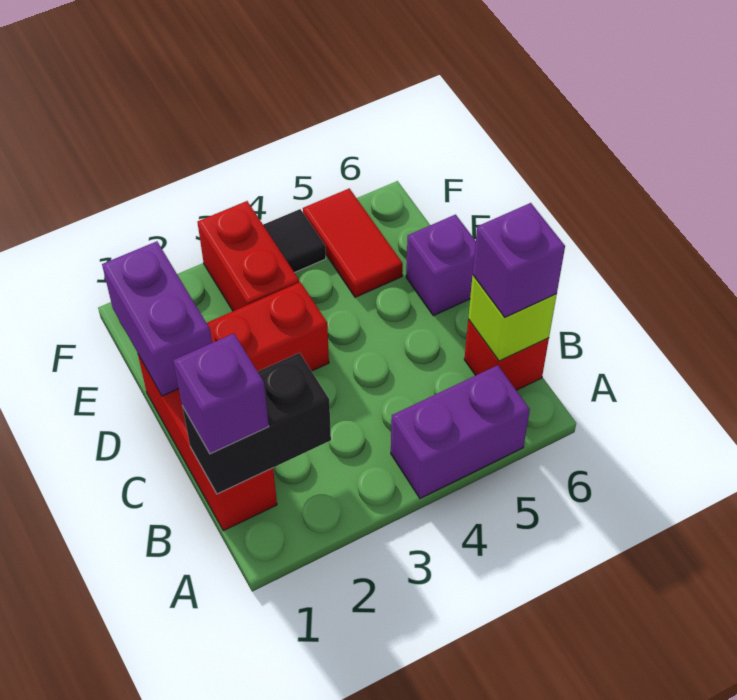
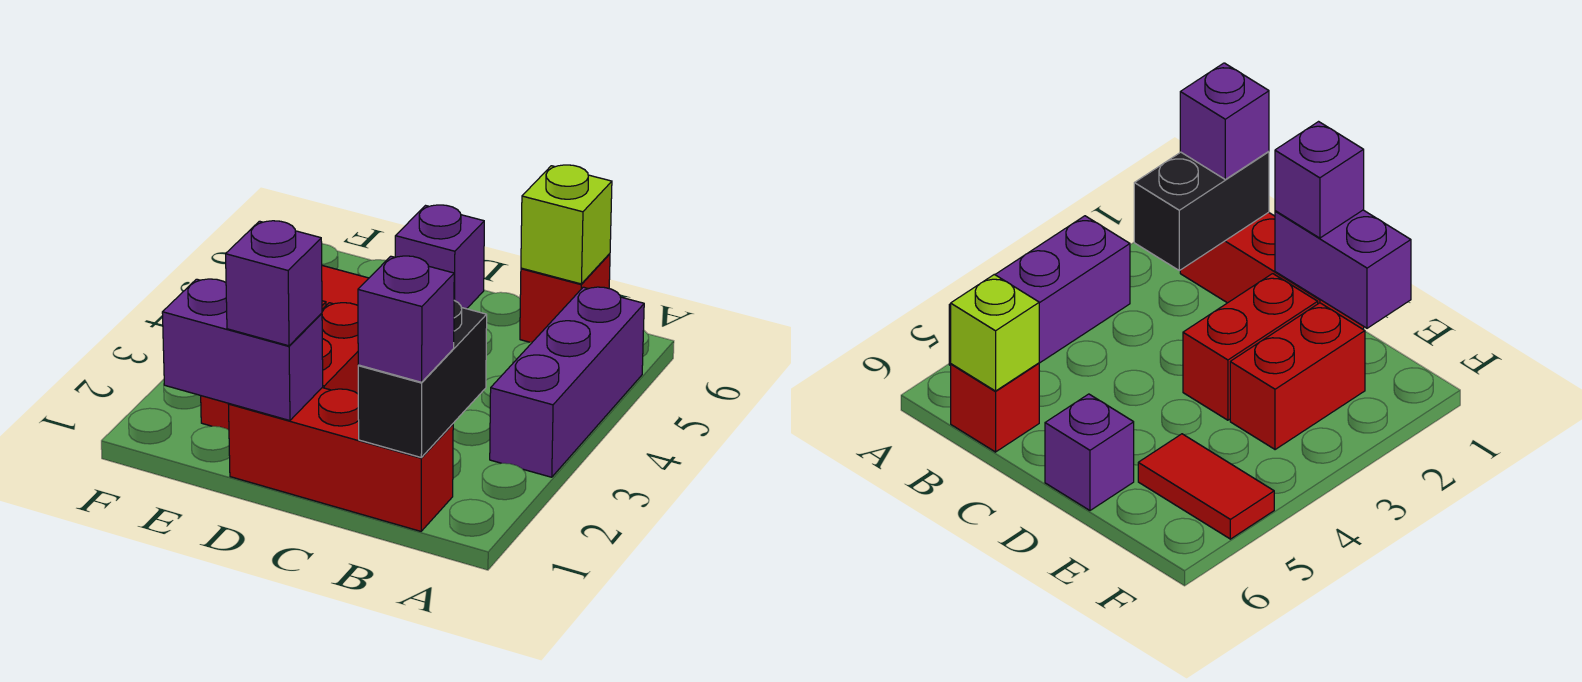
purple 1x2 brick [391,365,530,498] -> purple 1x3 brick [490,287,644,477]
purple 1x1 brick [473,203,565,317] -> purple 1x1 brick moved to [226,221,322,346]
red 1x2 brick [197,201,299,311] -> red 1x2 brick turned to [1230,303,1365,450]
black 1x1 tile [263,209,326,273] -> none

